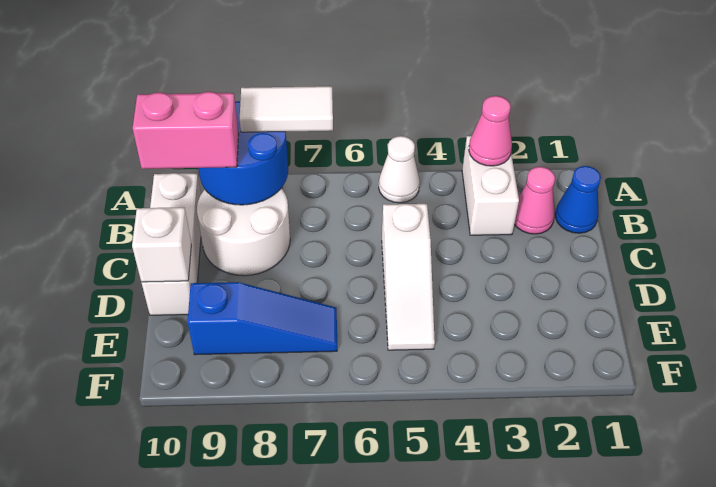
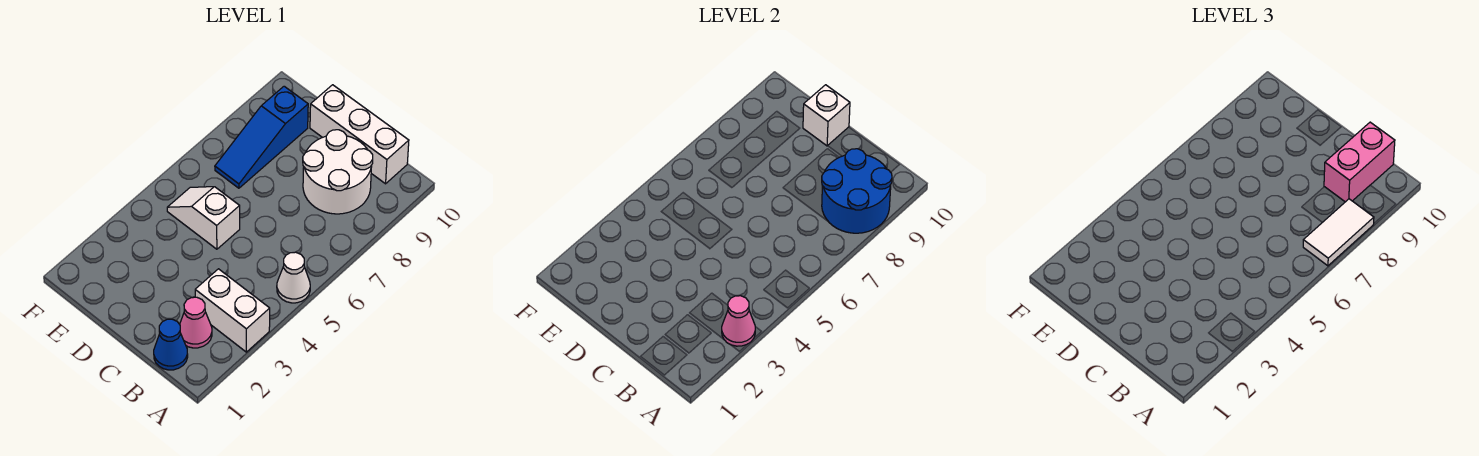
white 1x3 slope [382,204,435,350] -> white 1x2 slope [167,187,240,249]

